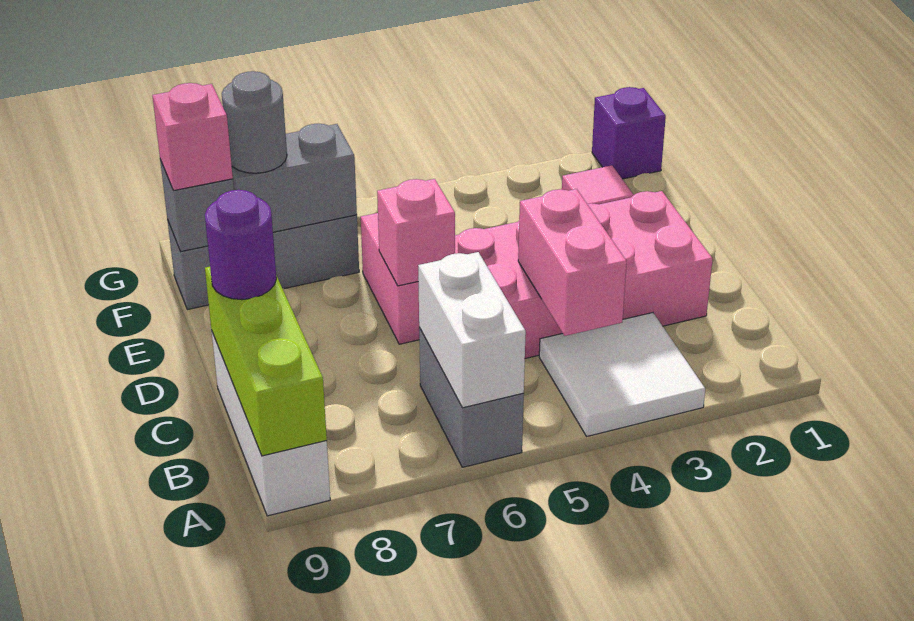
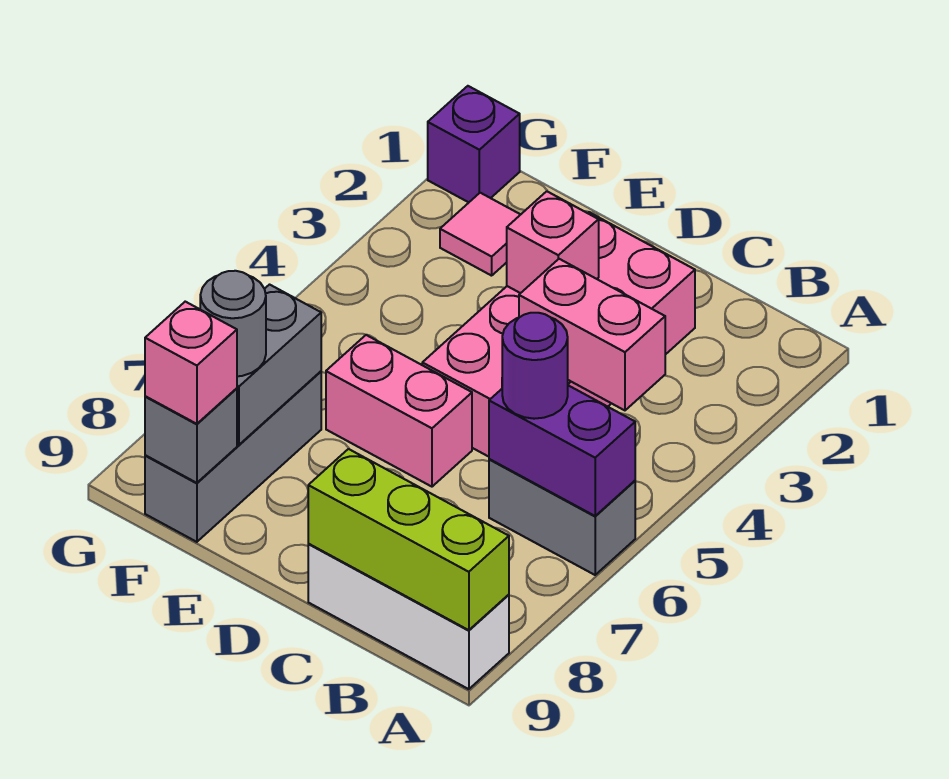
white 2x2 tile [539,313,705,436] -> none
white 1x2 brick [418,252,526,408] -> purple 1x2 brick [489,385,635,516]
purple 1x1 round brick [205,190,276,300] -> purple 1x1 round brick moved to [502,313,568,419]
pink 1x1 brick [377,179,455,286] -> pink 1x1 brick moved to [507,191,599,293]

